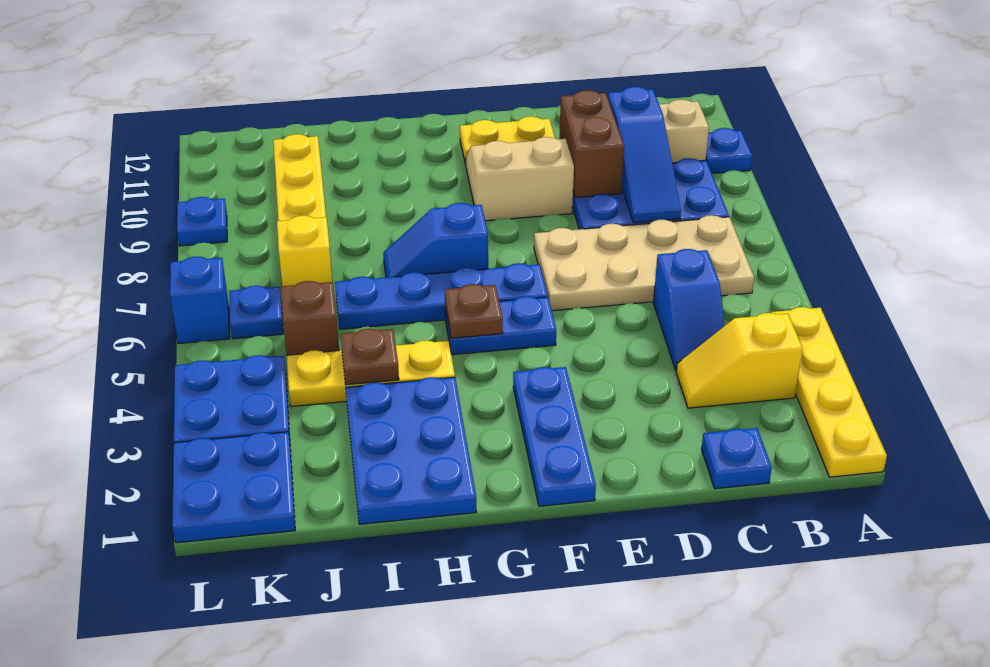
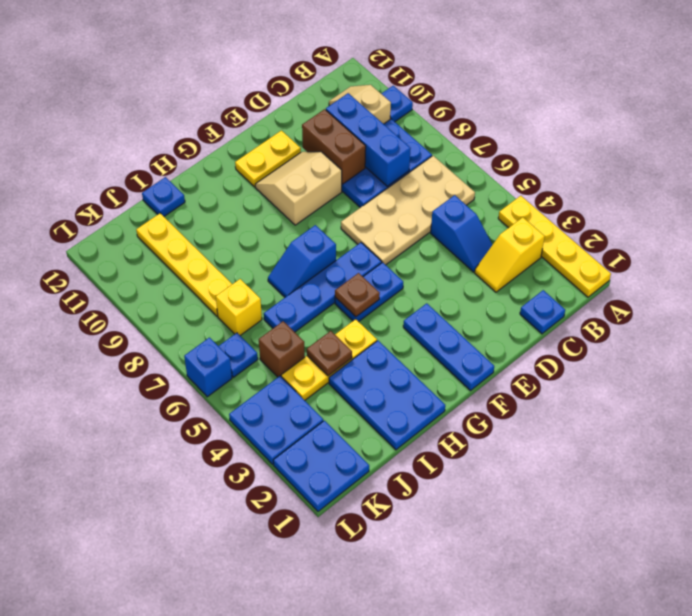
blue 1x3 slope [608,87,681,223] -> blue 1x3 brick [326,93,411,186]
blue 1x1 plate [177,197,227,246] -> blue 1x1 plate moved to [142,177,185,216]

